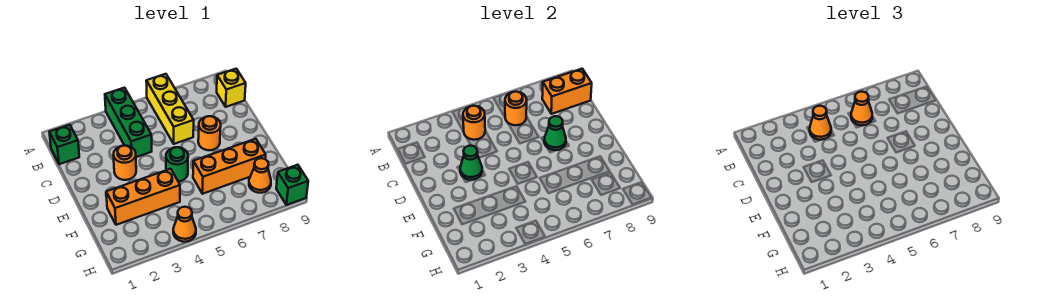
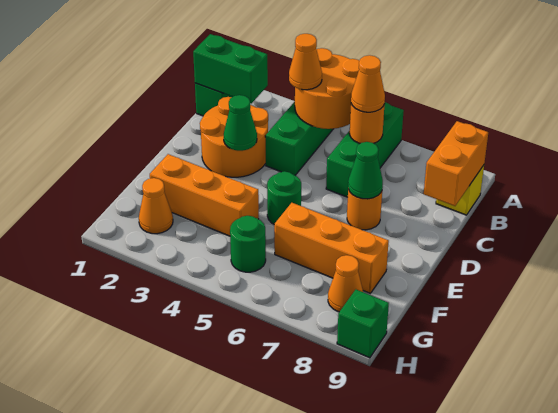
yellow 1x3 brick [146,74,194,144] -> green 1x3 brick [326,102,404,197]
none -> green 1x2 brick [193,34,268,103]
orange 1x1 round brick [463,106,485,140] -> orange 2x2 round brick [295,48,359,129]
orange 1x2 brick [542,69,592,114] -> orange 1x2 brick turned to [424,121,488,206]
orange 1x1 round brick [113,146,136,180] -> orange 2x2 round brick [200,97,268,177]
none -> green 1x1 round brick [230,216,266,272]
orange 1x1 cone [173,207,196,242] -> orange 1x1 cone moved to [139,178,173,234]

